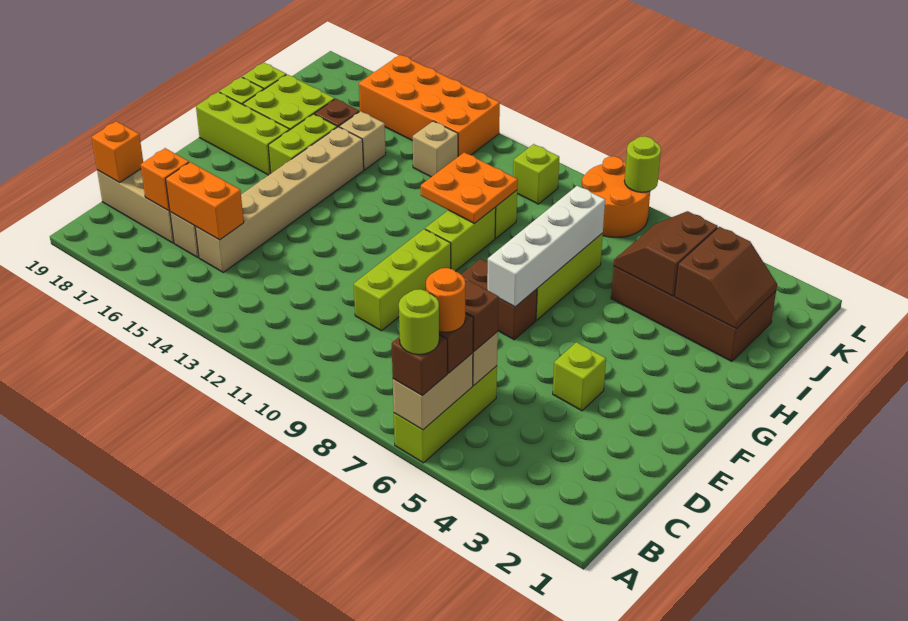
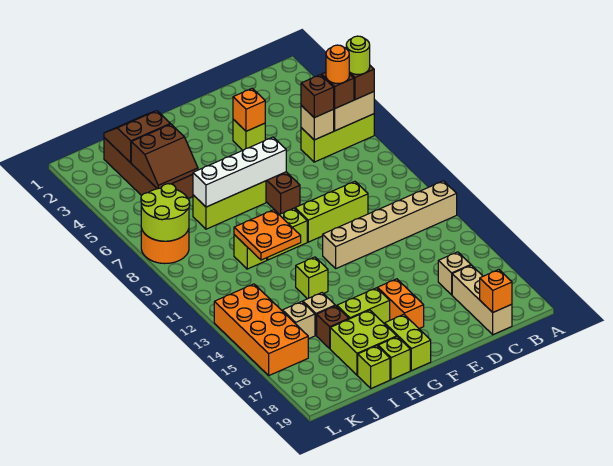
tan 1x6 brick [195,127,364,272] -> tan 1x6 brick moved to [323,181,457,268]
orange 1x2 brick [166,162,244,240] -> orange 1x2 brick moved to [378,279,424,329]
orange 1x1 brick [141,148,189,211] -> orange 1x1 brick moved to [233,88,265,131]
lime 1x3 brick [196,92,289,175] -> lime 1x2 brick [385,314,431,371]
tan 1x1 brick [413,121,458,177] -> tan 1x1 brick moved to [283,302,315,339]
lime 1x1 brick [513,144,559,204] -> lime 1x1 brick moved to [296,257,328,299]
lime 1x1 round brick [625,136,661,192] -> lime 2x2 round brick [141,184,190,241]

